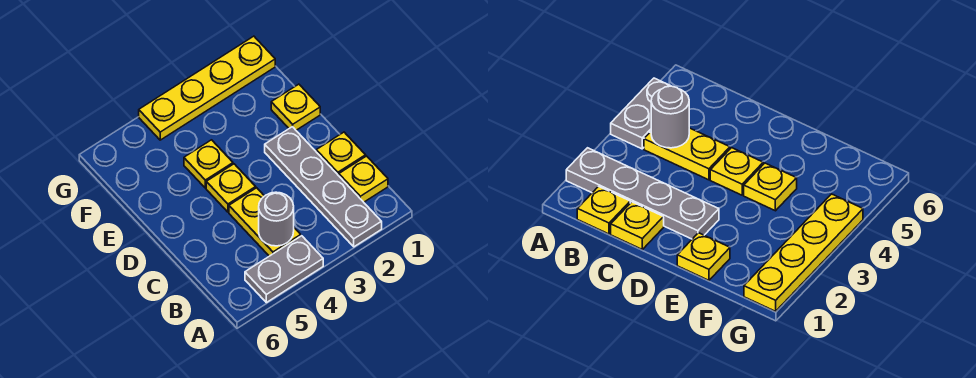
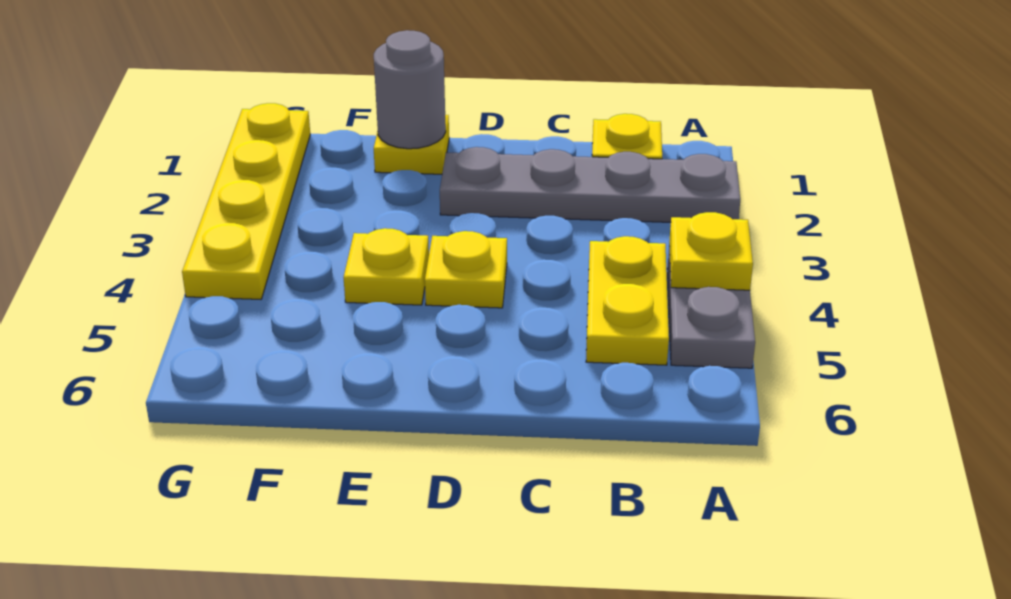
yellow 1x2 plate [229,188,301,256] -> yellow 1x2 plate turned to [586,236,669,365]
grey 1x1 round brick [259,192,294,246] -> grey 1x1 round brick moved to [374,30,446,149]
yellow 1x1 plate [316,132,366,176] -> yellow 1x1 plate moved to [669,212,753,290]

